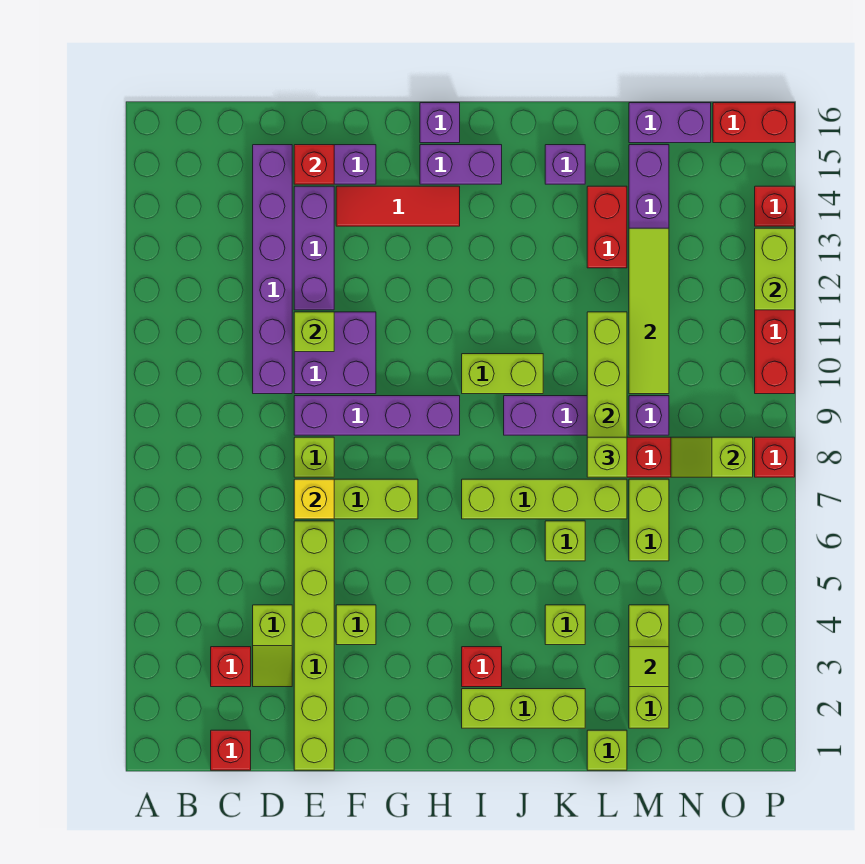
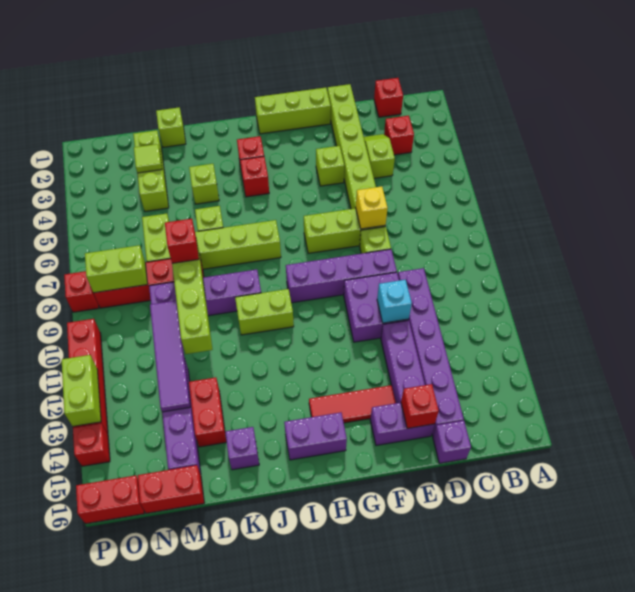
lime 1x1 brick [294,312,334,352] -> cyan 1x1 brick [377,280,412,323]
purple 1x1 brick [420,103,460,143] -> purple 1x1 brick moved to [433,421,471,463]
lime 1x3 brick [462,689,585,728] -> lime 1x3 brick moved to [255,88,331,134]
none -> red 1x1 brick [240,156,269,197]
lime 1x1 brick [587,437,627,477] -> red 1x1 brick [165,219,199,263]
lime 1x4 tile [629,228,669,394] -> purple 1x4 tile [150,301,190,412]
purple 1x2 brick [629,103,711,143] -> red 1x2 brick [138,465,204,513]
lime 1x2 slope [671,437,753,477] -> lime 1x2 brick [85,245,148,293]

